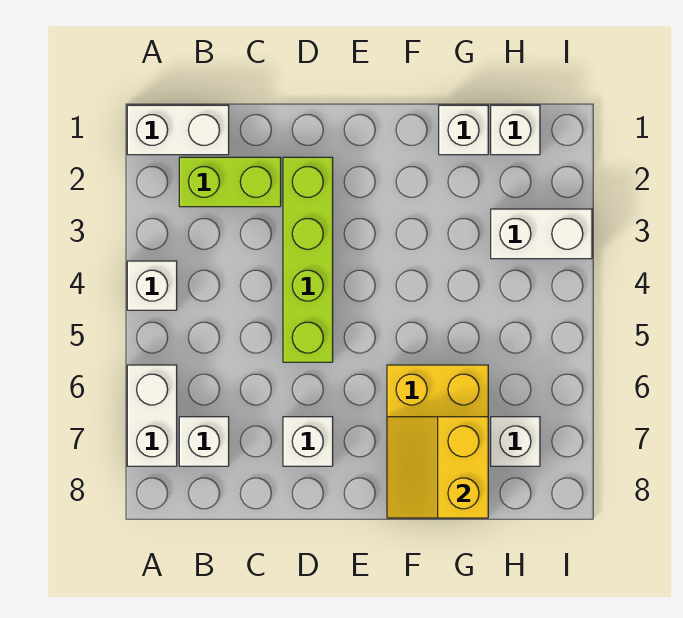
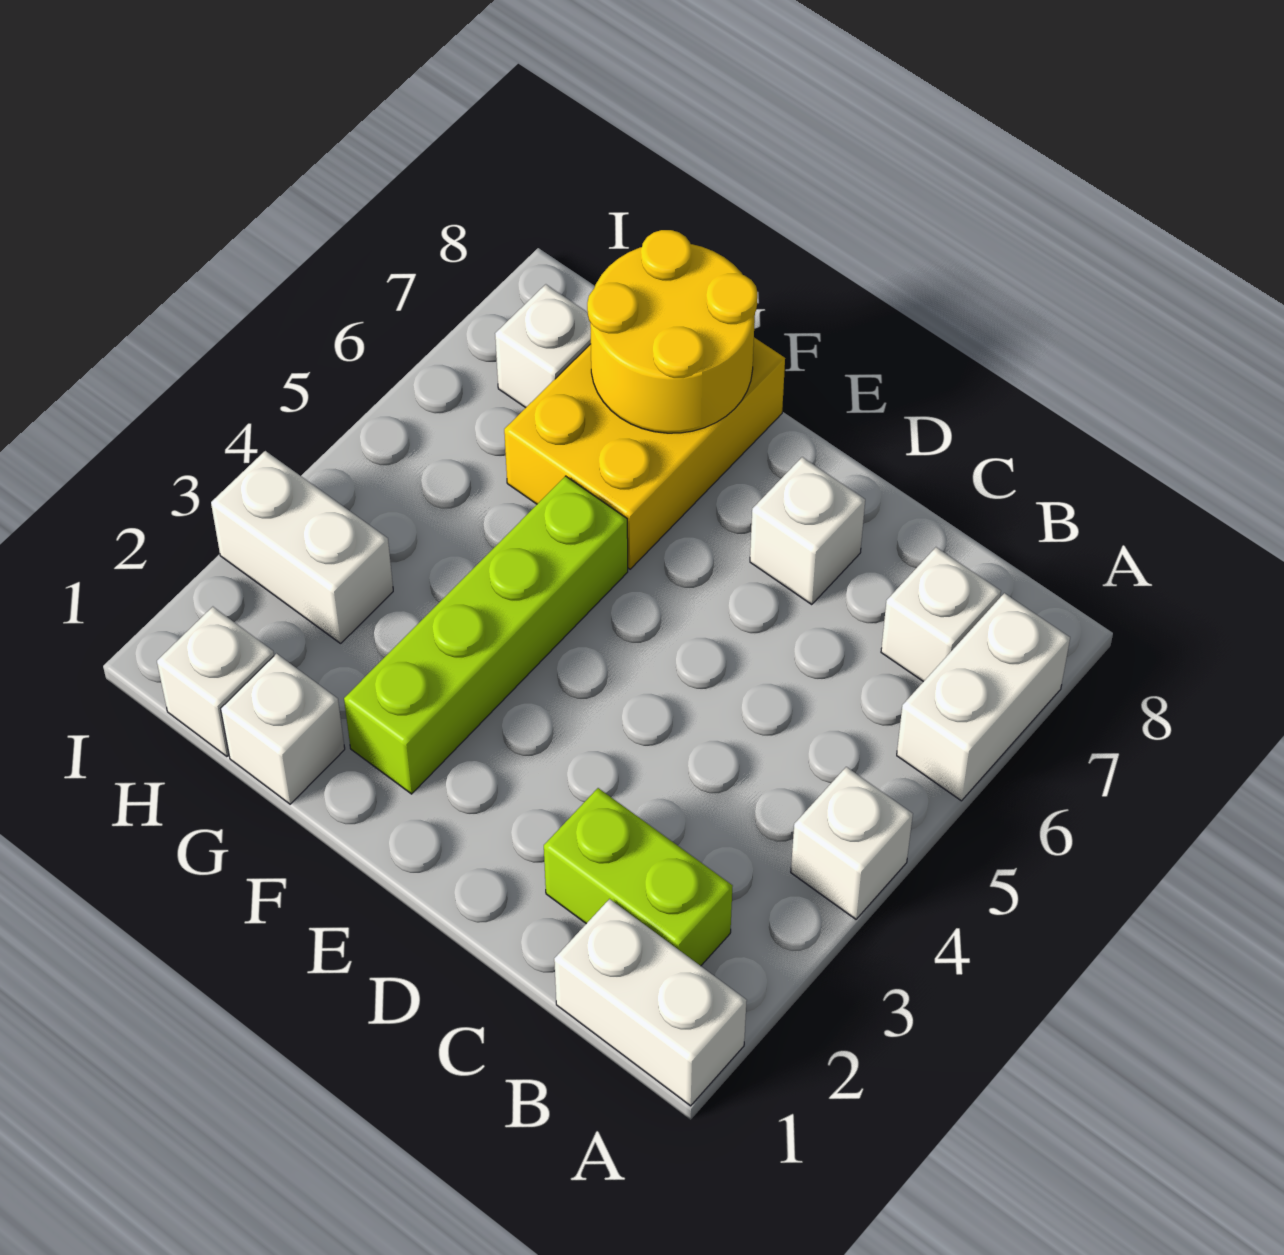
lime 1x4 brick [283,157,333,362] -> lime 1x4 brick moved to [344,476,628,794]
yellow 2x2 slope [387,417,488,518] -> yellow 2x2 round brick [587,230,758,433]

